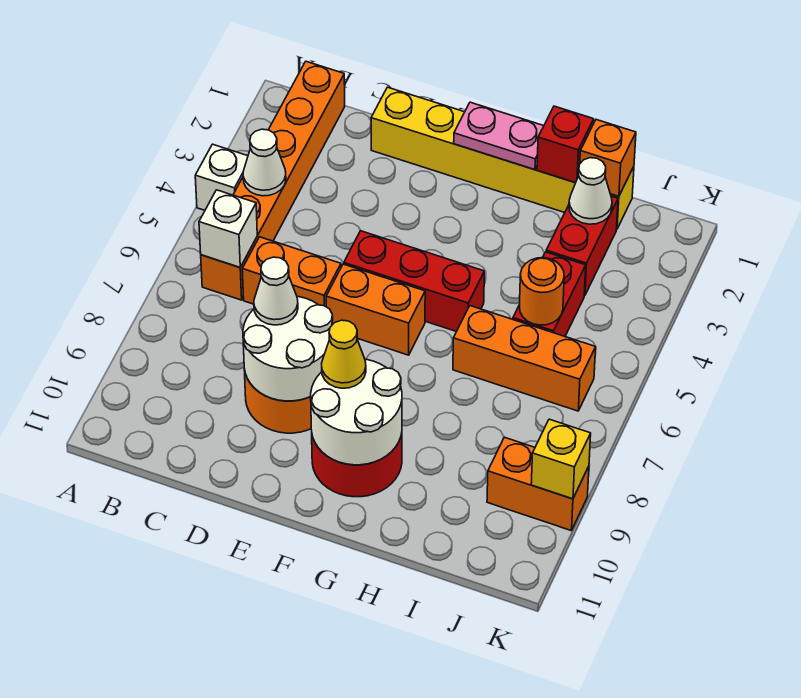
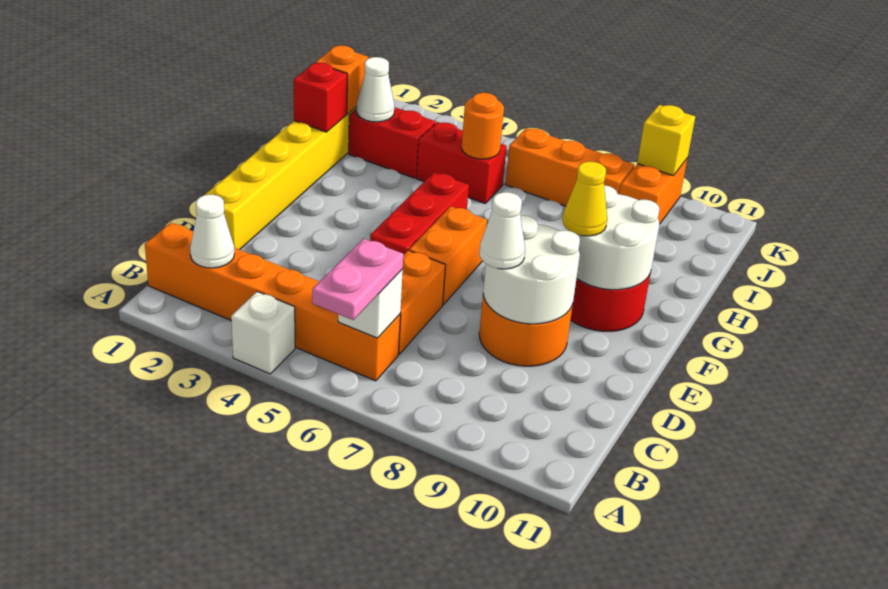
white 1x1 cone [243,129,286,196] -> white 1x1 cone moved to [190,195,234,268]
pink 1x2 plate [454,102,544,170] -> pink 1x2 plate moved to [312,239,403,320]
orange 1x3 brick [453,306,596,411] -> orange 1x3 brick turned to [505,128,634,206]

